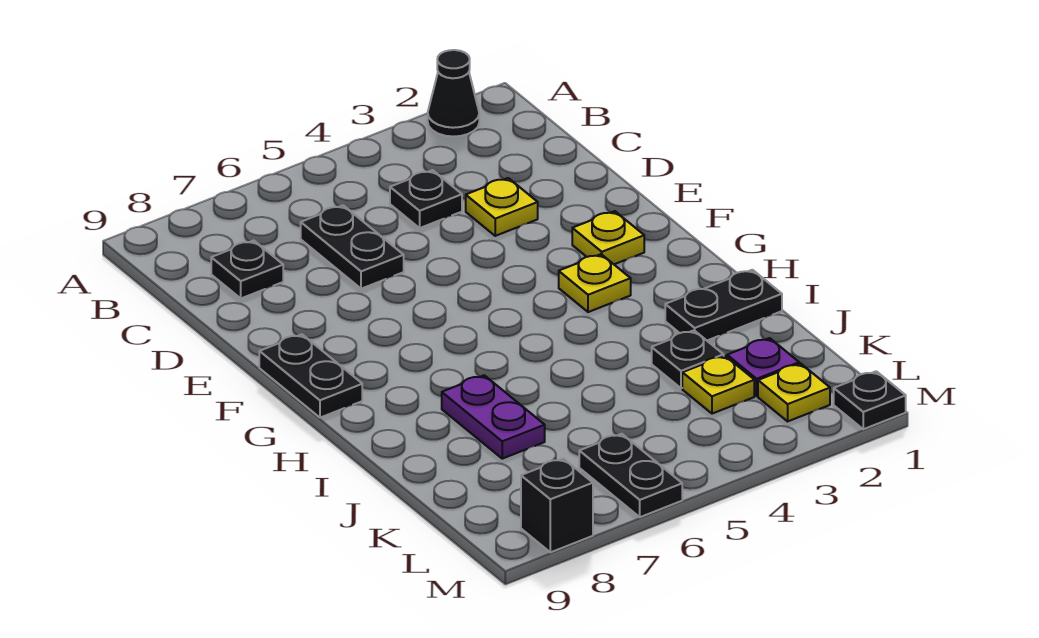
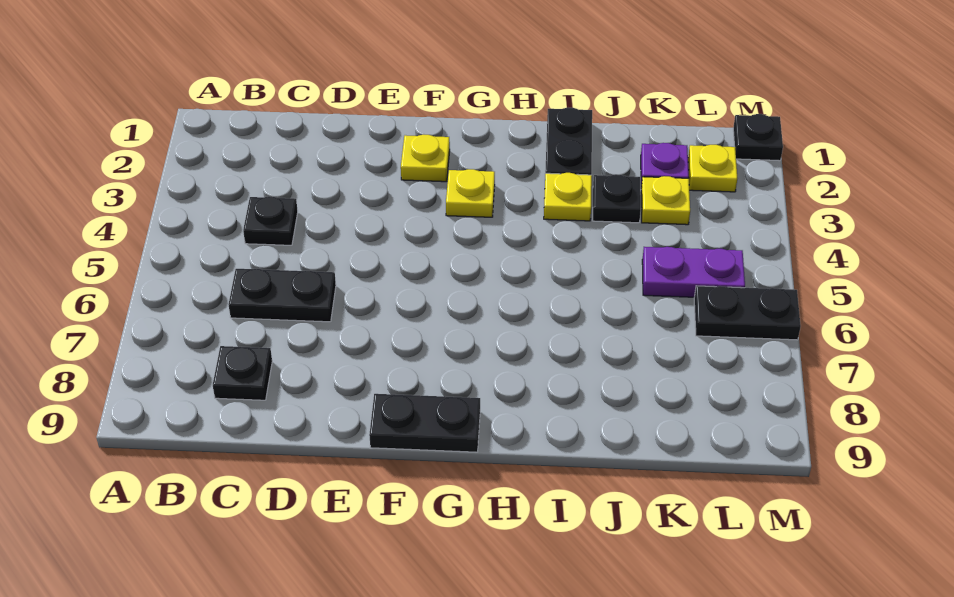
black 1x1 cone [428,50,479,137] -> none
yellow 1x1 plate [466,178,538,236] -> yellow 1x1 plate moved to [544,173,592,221]
purple 1x2 plate [442,375,545,459] -> purple 1x2 plate moved to [642,247,745,297]
black 1x1 brick [521,459,593,552] -> none

